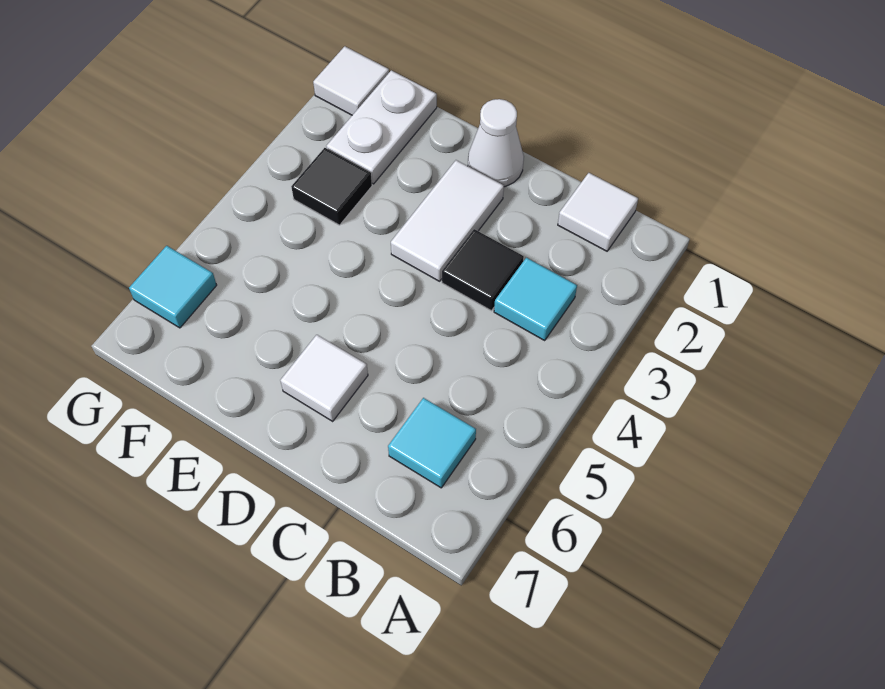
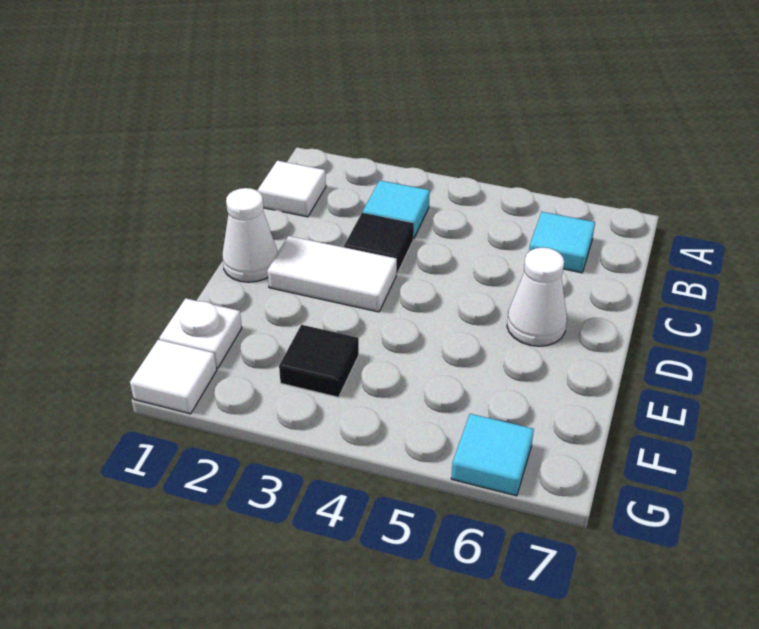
white 1x1 tile [280,335,368,421] -> white 1x1 cone [507,248,567,346]
white 1x2 plate [326,70,437,184] -> white 1x1 plate [159,298,242,368]

